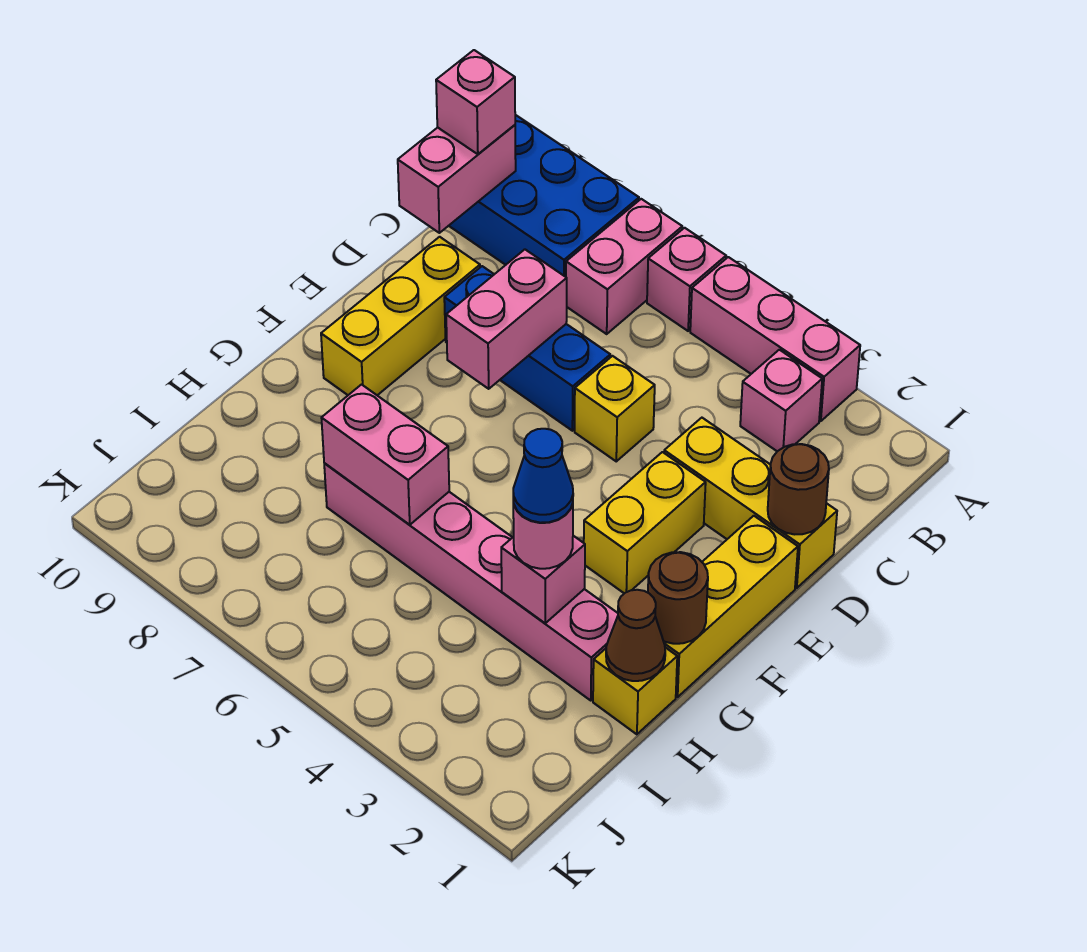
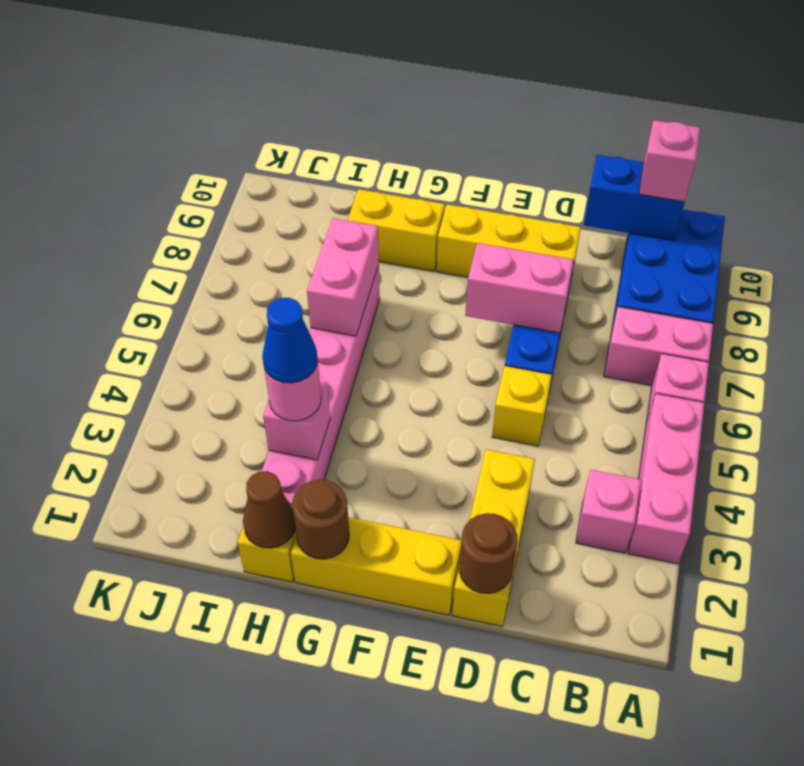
pink 1x2 brick [398,125,516,233] -> blue 1x2 brick [584,155,685,240]
yellow 1x2 brick [584,452,706,593] -> yellow 1x2 brick moved to [347,189,445,271]

